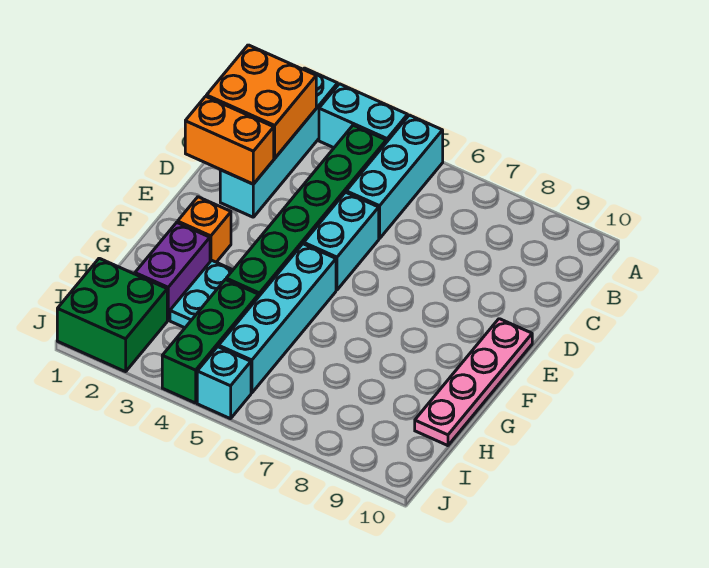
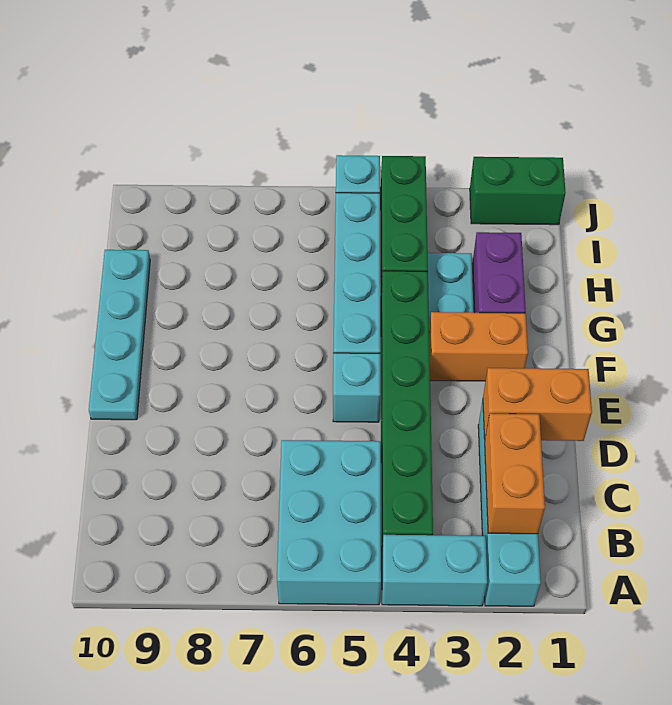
cyan 1x3 brick [346,115,443,239] -> cyan 2x3 brick [277,440,381,605]
orange 2x2 brick [206,45,316,158] -> orange 1x2 brick [485,414,545,534]
cyan 1x2 brick [304,192,379,290] -> cyan 1x1 brick [333,353,380,422]
pink 1x4 plate [415,319,532,446] -> cyan 1x4 plate [89,250,150,420]
orange 1x1 brick [178,197,231,262] -> orange 1x2 brick [429,312,528,381]
green 2x2 brick [57,258,167,372] -> green 1x2 brick [470,157,566,225]

